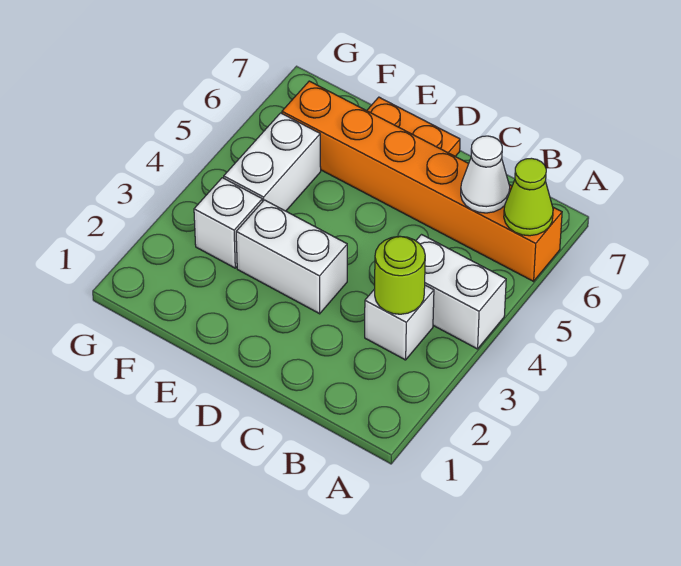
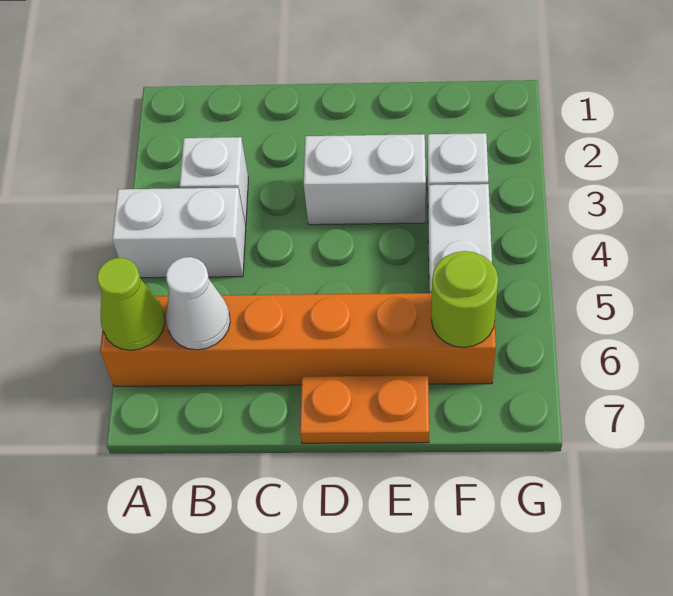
lime 1x1 round brick [375,236,425,314] -> lime 1x1 round brick moved to [431,251,498,347]

